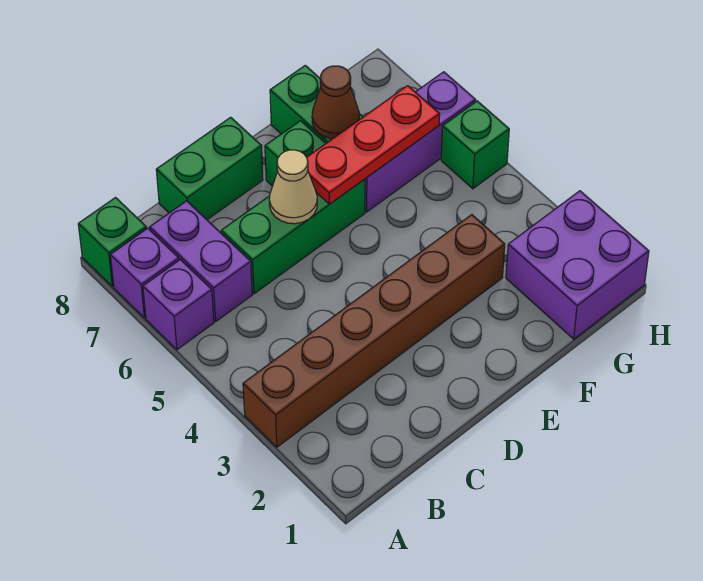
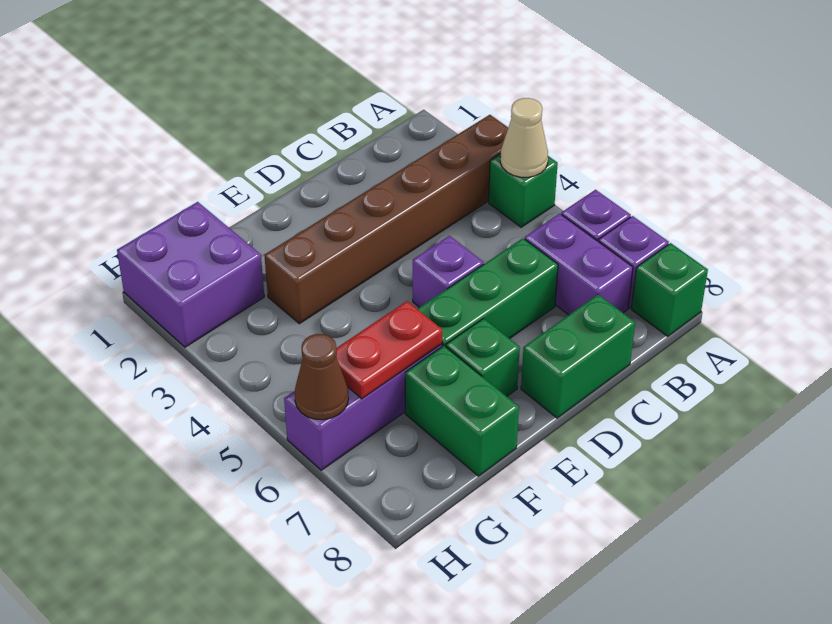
none -> purple 1x1 brick [413,236,484,307]
tan 1x1 cone [269,150,317,224] -> tan 1x1 cone moved to [500,98,548,177]
red 1x3 plate [307,86,440,204] -> red 1x2 plate [336,301,442,399]
brown 1x1 cone [312,66,359,139] -> brown 1x1 cone moved to [295,334,348,420]
green 1x1 brick [441,101,509,189] -> green 1x1 brick moved to [489,154,558,227]

